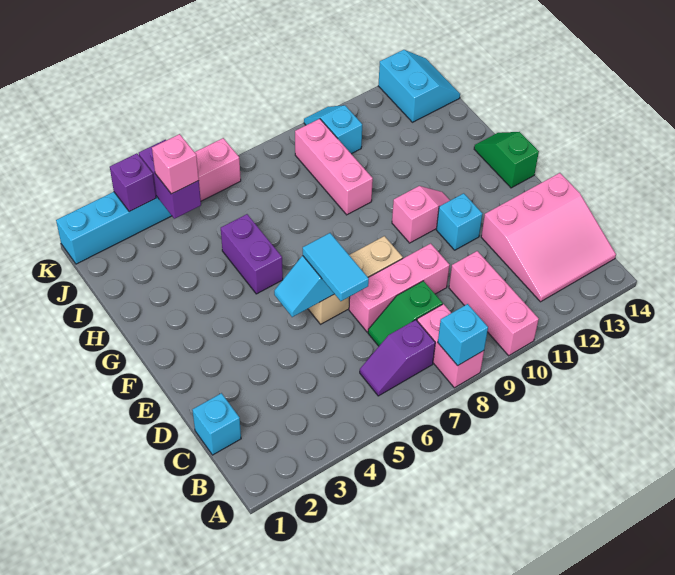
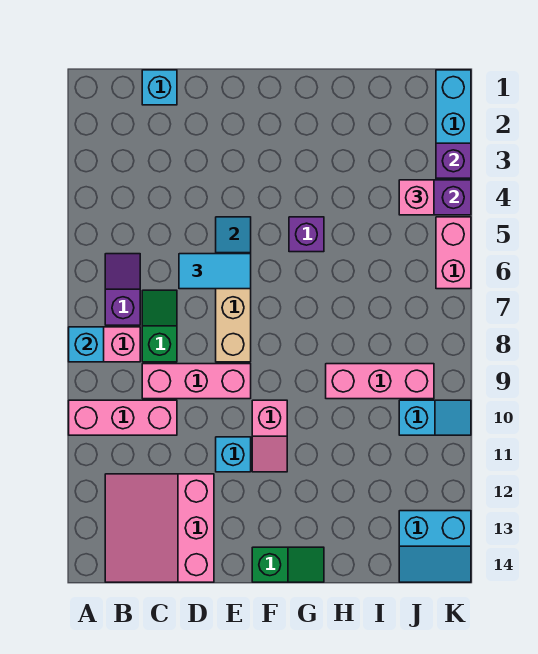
pink 1x3 brick [349,243,450,332] -> pink 1x3 brick turned to [142,364,251,399]
purple 1x2 brick [221,214,283,294] -> purple 1x1 brick [289,217,324,252]

